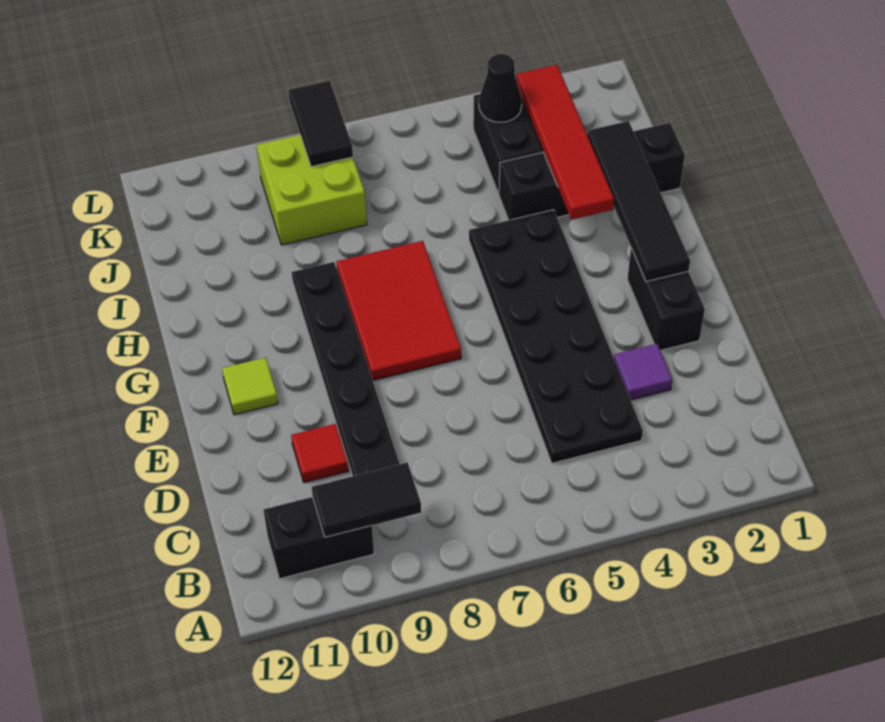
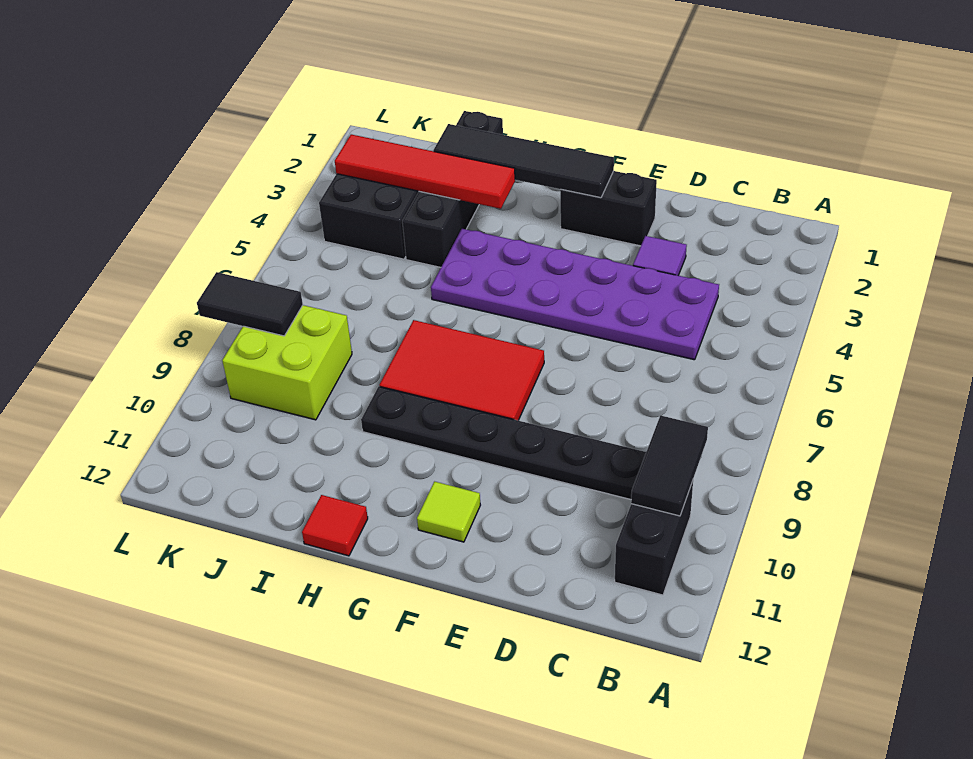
black 2x6 plate [469,210,643,463] -> purple 2x6 plate [431,229,719,360]
red 1x1 tile [291,424,349,483] -> red 1x1 tile moved to [302,495,368,556]
black 1x1 cone [479,54,522,122] -> none

